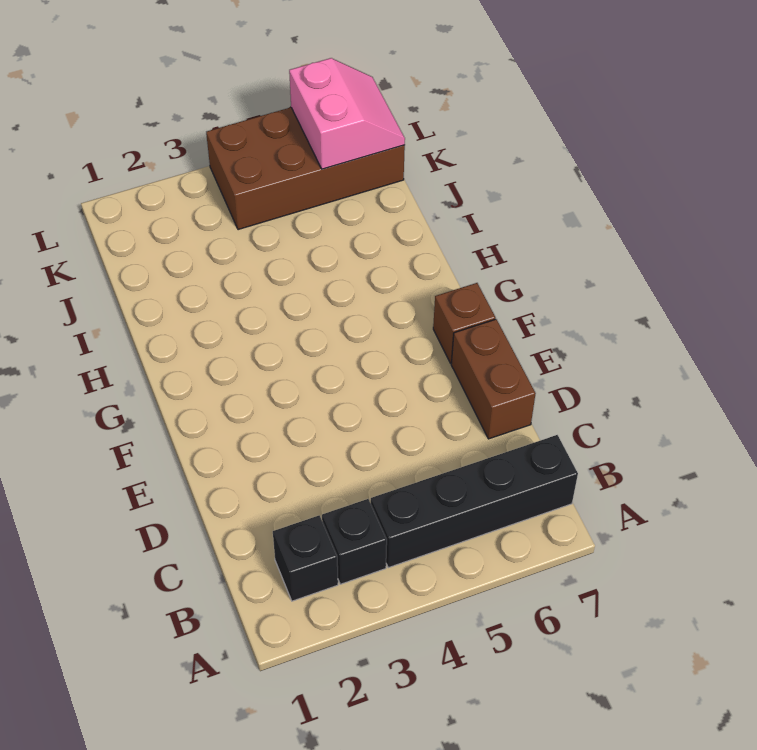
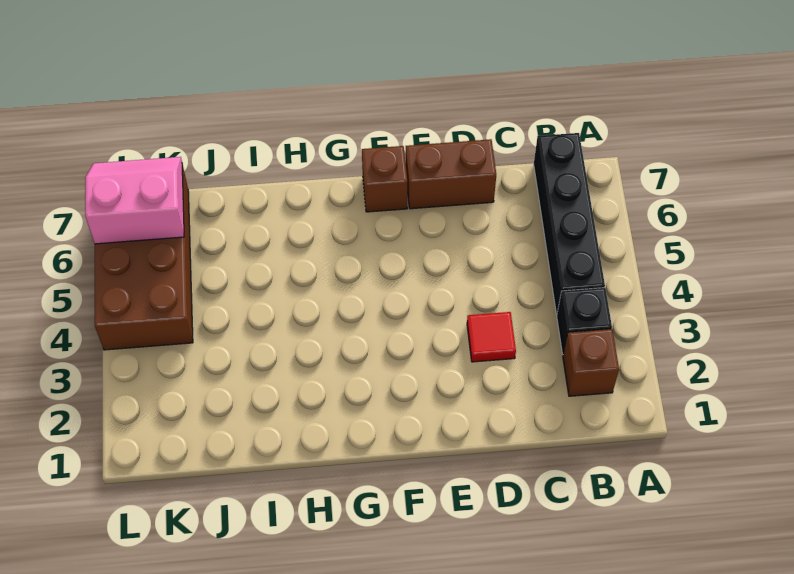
black 1x1 brick [273,515,338,601] -> brown 1x1 brick [563,329,619,396]
none -> red 1x1 tile [467,312,516,362]

